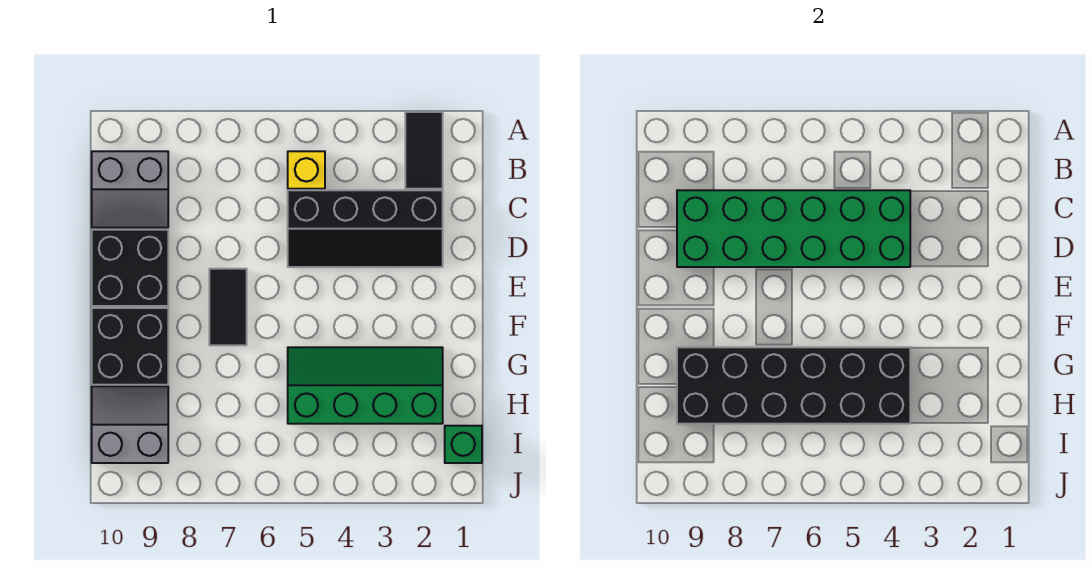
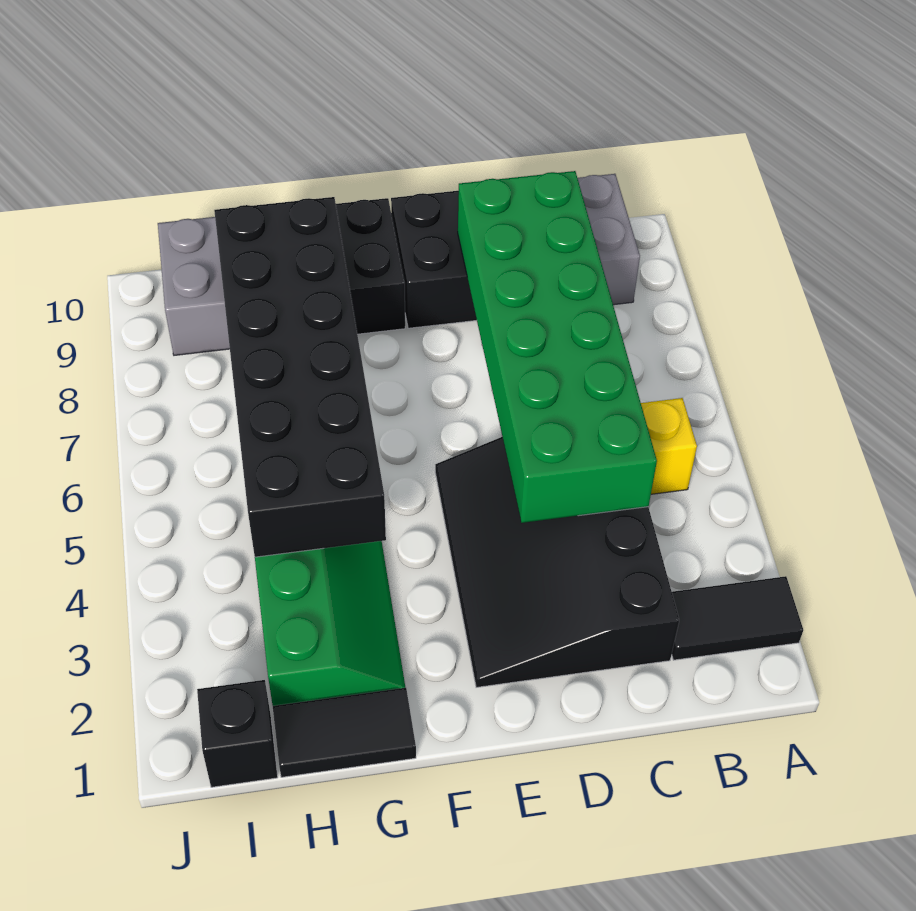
black 2x4 slope [288,190,443,267] -> black 3x4 slope [435,437,679,687]
black 1x2 tile [209,269,247,345] -> black 1x2 tile moved to [273,688,416,777]
green 1x1 brick [445,426,482,463] -> black 1x1 brick [197,680,278,787]

